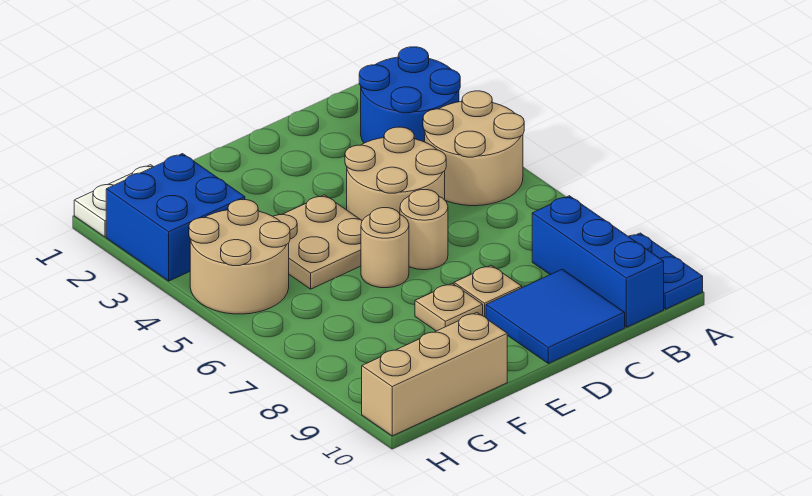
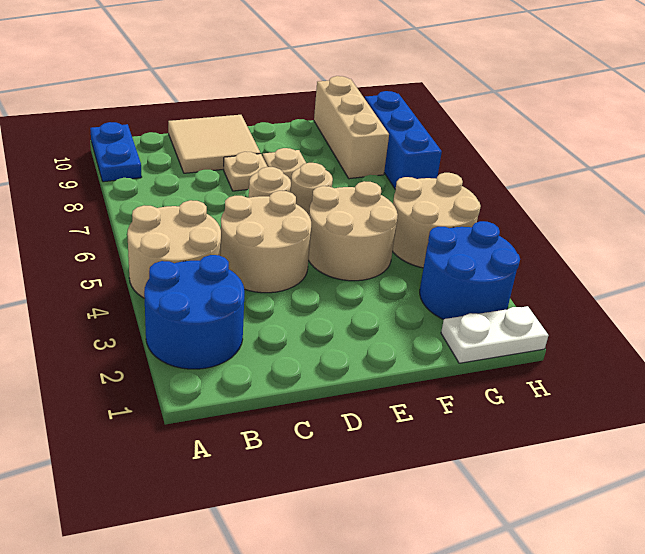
blue 1x3 brick [532,196,664,327] -> blue 1x3 brick moved to [365,91,442,189]
blue 2x2 tile [486,269,625,364] -> tan 2x2 tile [168,115,260,173]
tan 2x2 plate [273,195,362,289] -> tan 2x2 round brick [308,181,398,281]
tan 1x3 brick [362,313,507,436] -> tan 1x3 brick turned to [314,76,389,179]
blue 2x2 brick [106,154,245,281] -> blue 2x2 round brick [420,221,520,319]

